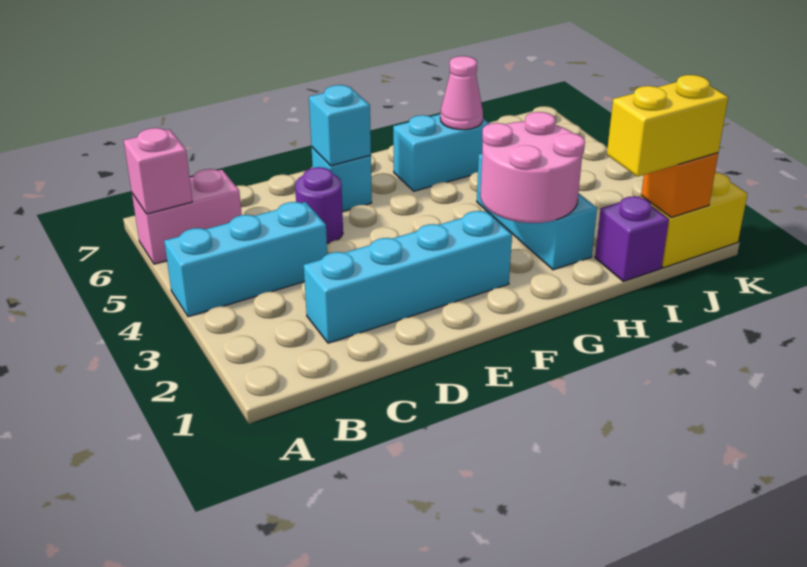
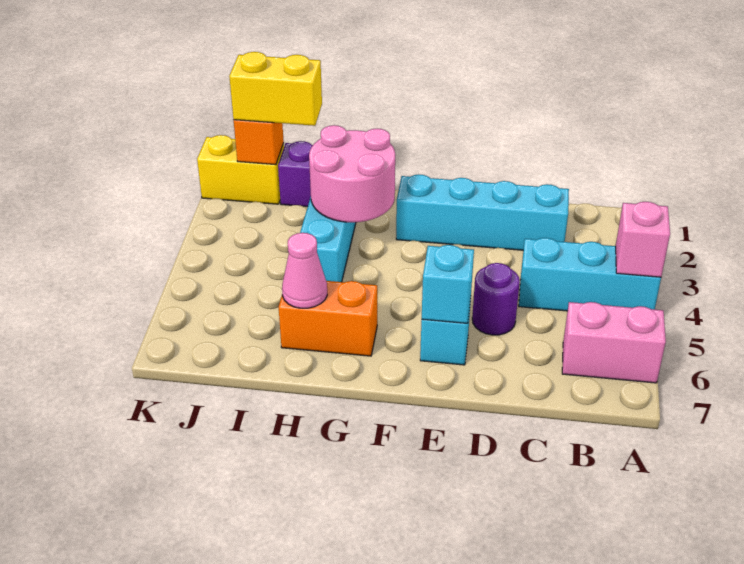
pink 1x1 brick [124,128,192,214] -> pink 1x1 brick moved to [616,202,670,277]
cyan 1x2 brick [393,114,490,191] -> orange 1x2 brick [279,281,377,356]

